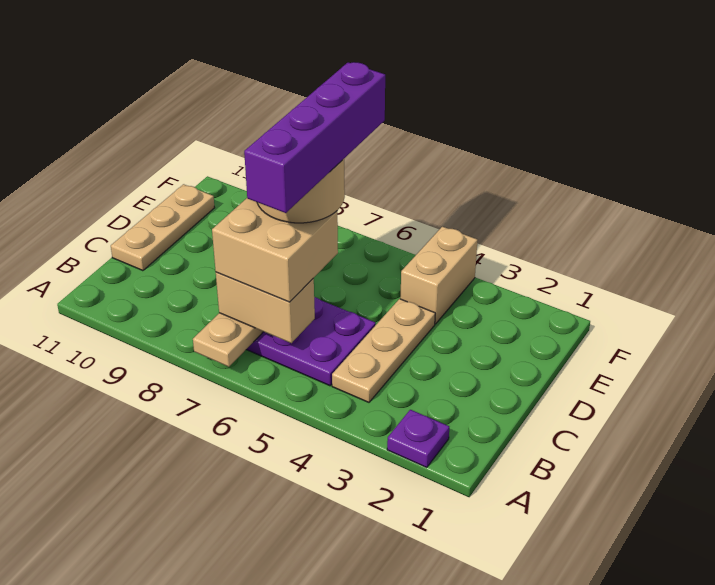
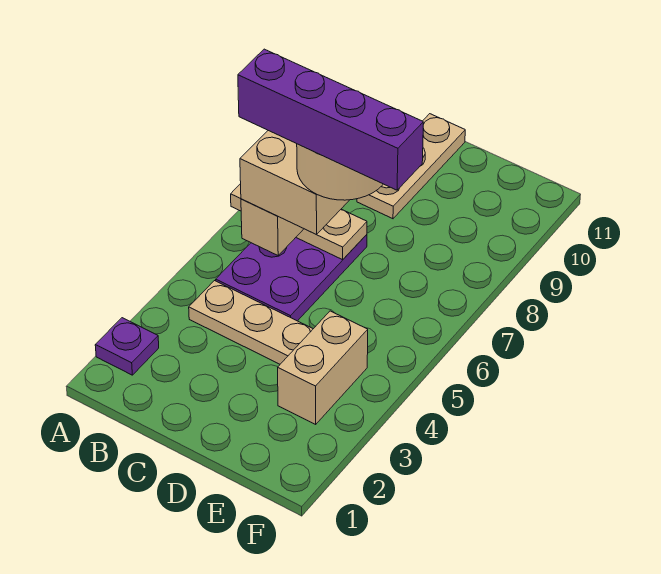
tan 1x3 plate [111,184,215,271] -> tan 1x3 plate turned to [357,114,465,219]
tan 1x2 brick [400,227,478,324] -> tan 1x2 brick turned to [278,311,368,424]

